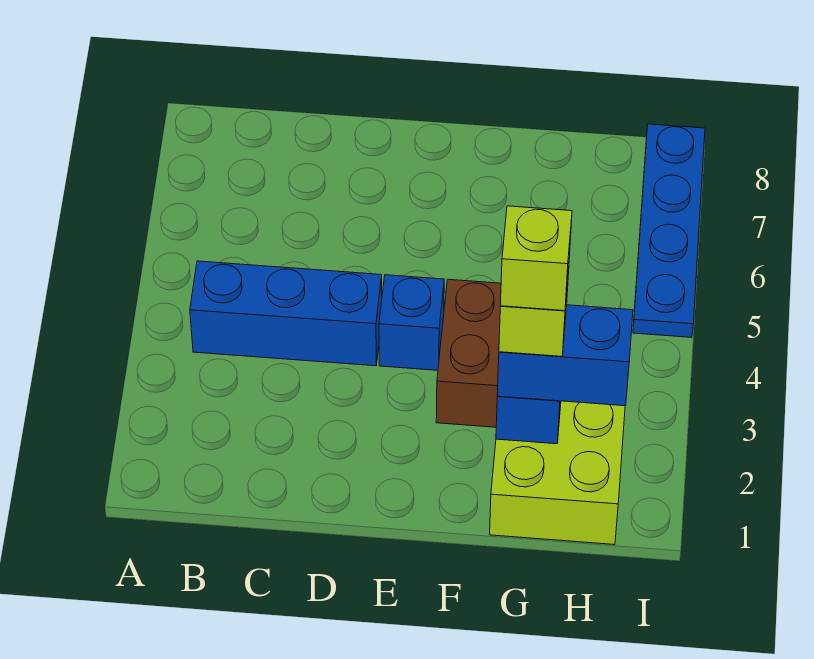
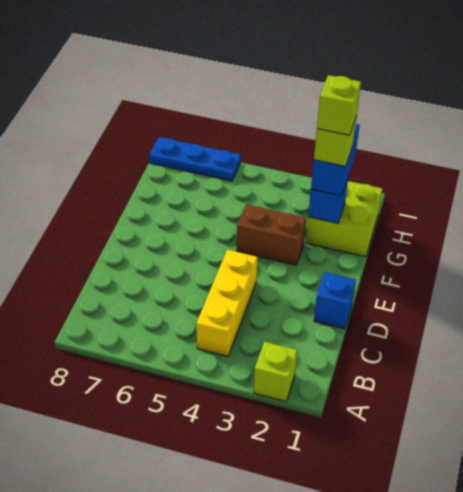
none -> lime 1x1 brick [254,342,297,401]
blue 1x3 brick [190,261,382,366] -> yellow 1x3 brick [196,249,258,356]
blue 1x1 brick [379,275,444,370] -> blue 1x1 brick moved to [314,272,356,329]
blue 1x4 plate [633,124,705,337] -> blue 1x3 plate [149,137,241,181]

